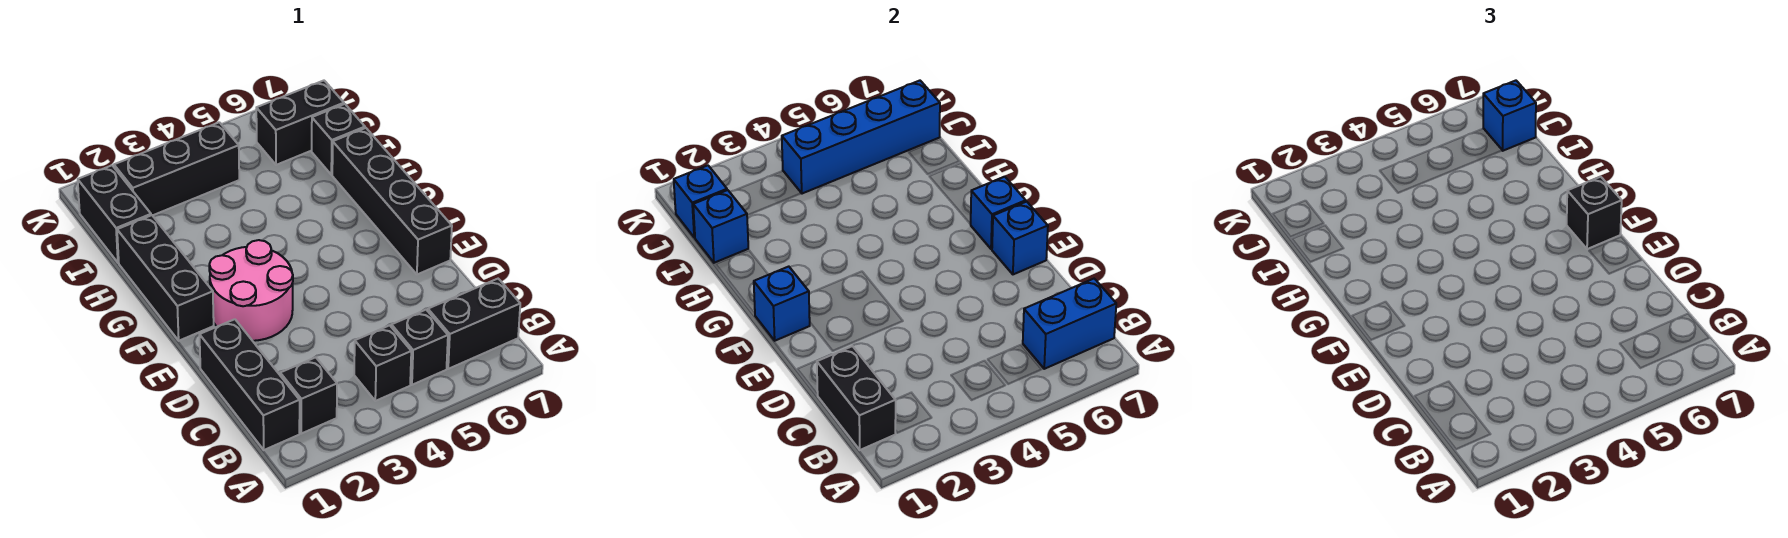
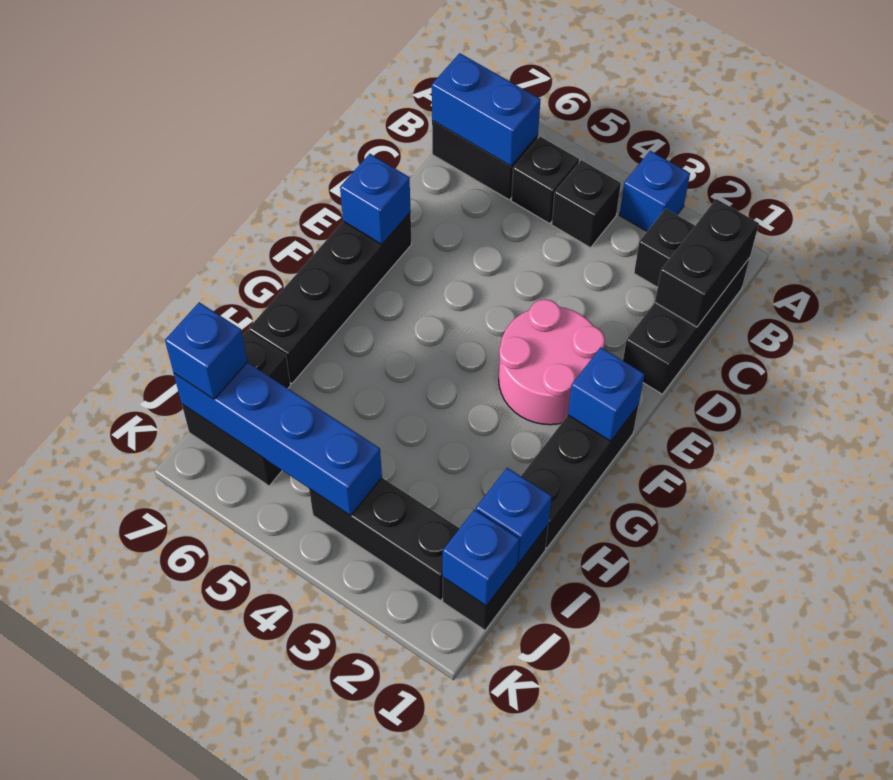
blue 1x1 brick [971,177,1026,249] -> blue 1x1 brick moved to [620,151,690,231]
black 1x1 brick [1567,177,1622,249] -> none

